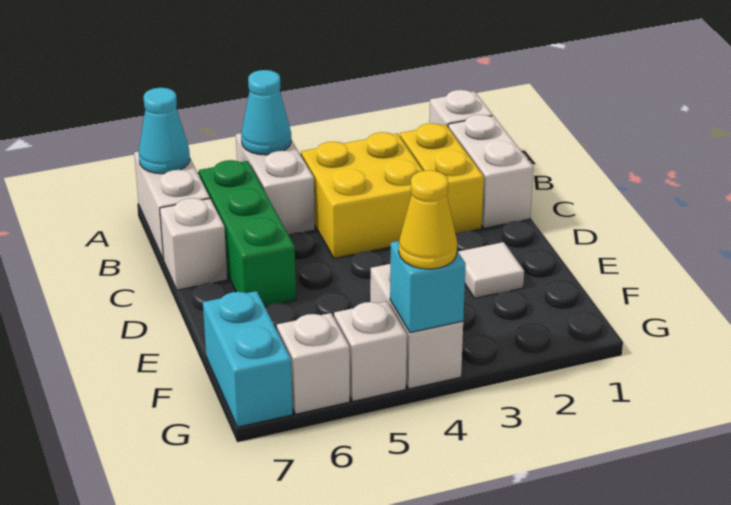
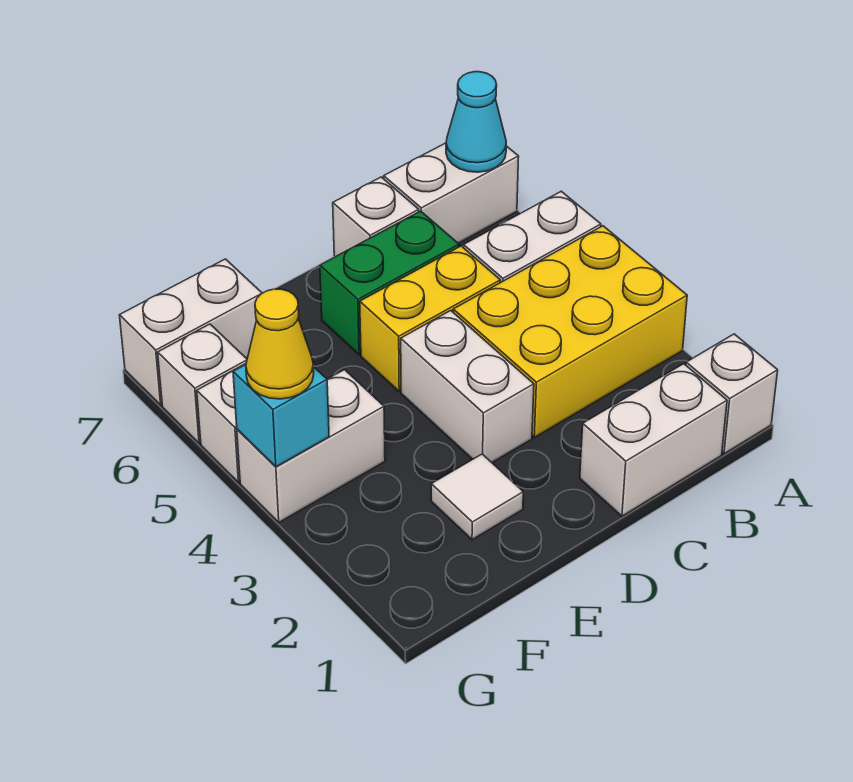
cyan 1x1 cone [241,70,291,155] -> none
yellow 1x2 brick [400,123,484,234] -> yellow 1x2 brick moved to [360,246,500,392]
yellow 2x2 brick [301,132,423,258] -> yellow 2x3 brick [453,226,687,437]
green 1x3 brick [199,160,296,307] -> green 1x2 brick [320,211,459,355]
none -> white 1x2 brick [401,311,534,462]
cyan 1x2 brick [203,291,293,427] -> white 1x2 brick [119,259,262,405]

